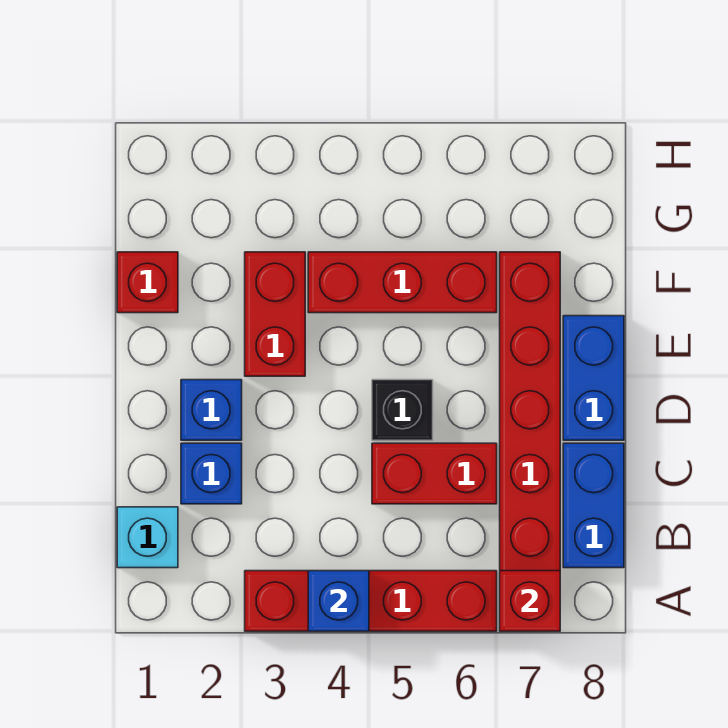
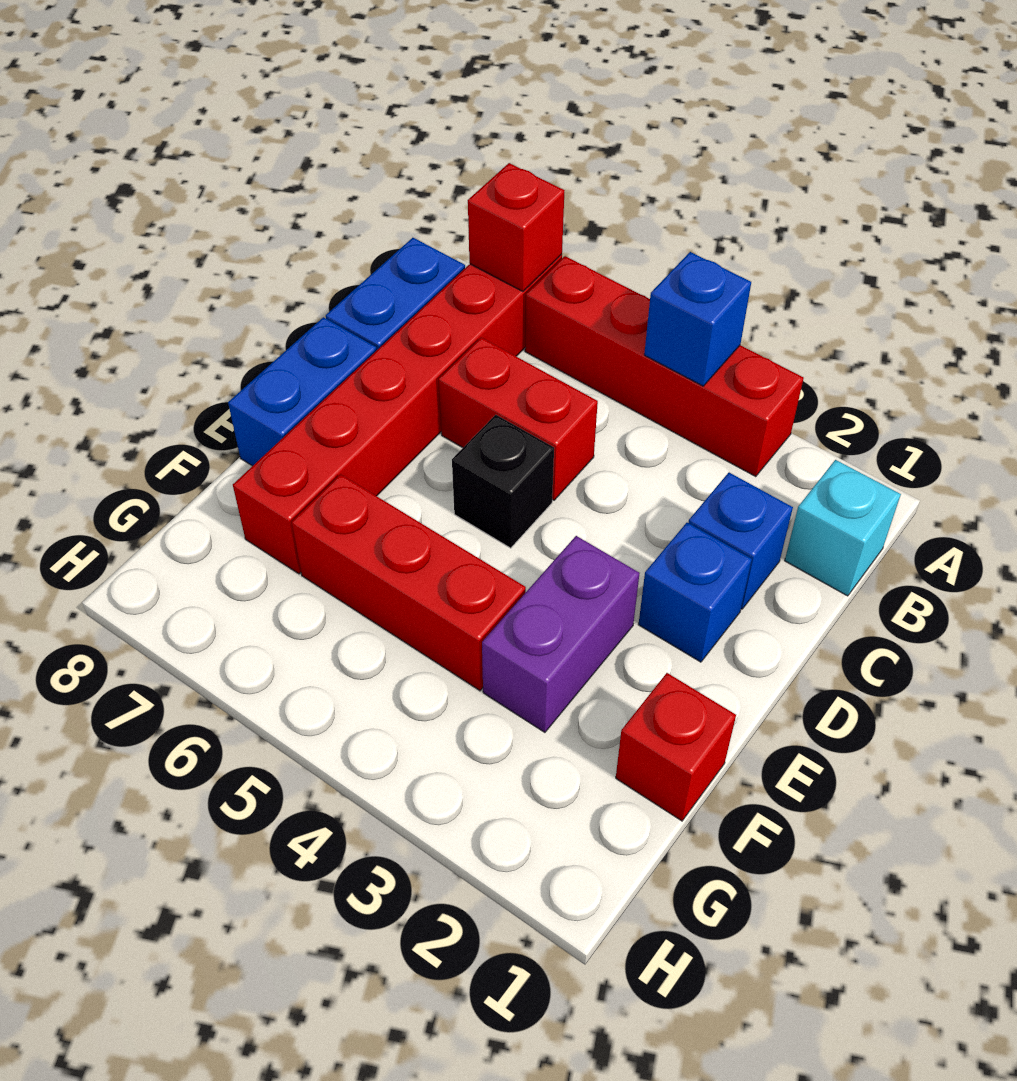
red 1x2 brick [245,252,305,376] -> purple 1x2 brick [482,536,640,732]

